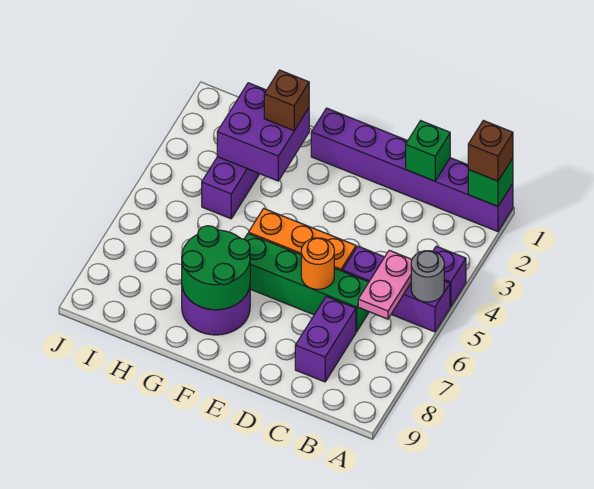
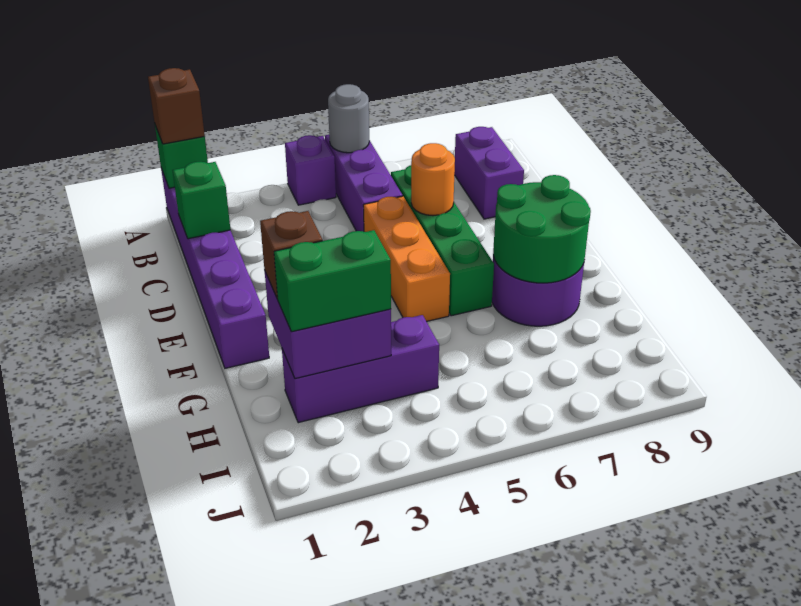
pink 1x2 plate [358,250,412,319] -> none
purple 1x2 brick [295,296,356,382] -> purple 1x2 brick turned to [454,127,524,219]
none -> green 1x2 brick [274,230,391,332]

